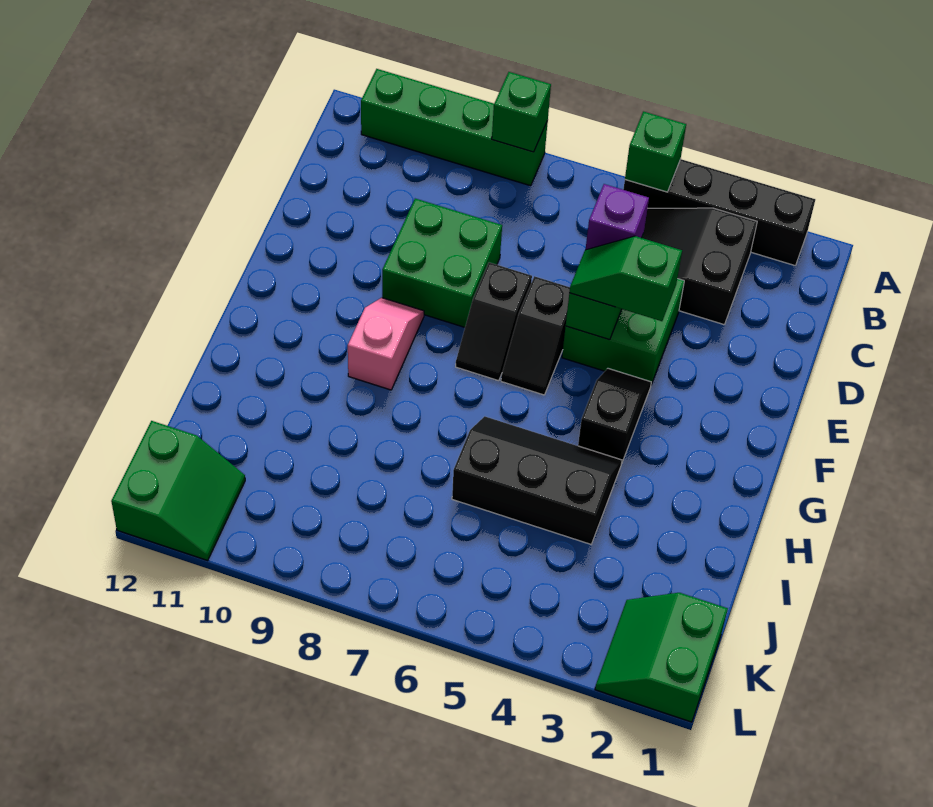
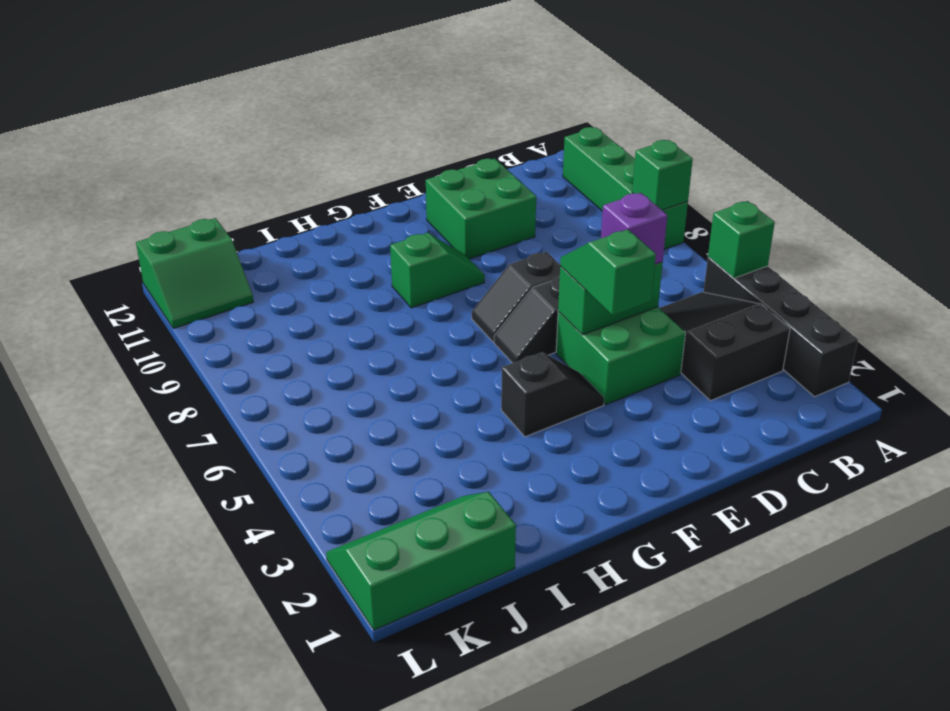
green 2x2 brick [382,199,502,327] -> green 2x2 brick moved to [426,158,536,259]
pink 1x2 slope [348,298,424,390] -> green 1x2 slope [390,233,485,308]
black 2x3 slope [452,416,622,544] -> none
green 2x2 slope [595,593,728,722] -> green 2x3 slope [326,492,516,630]

